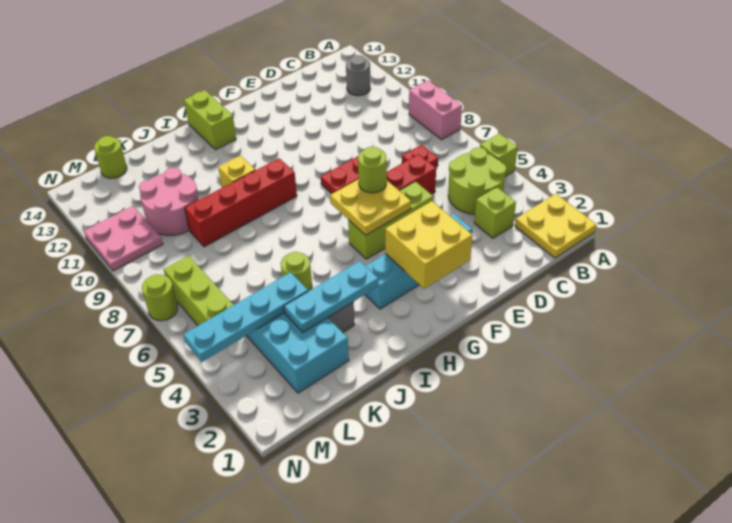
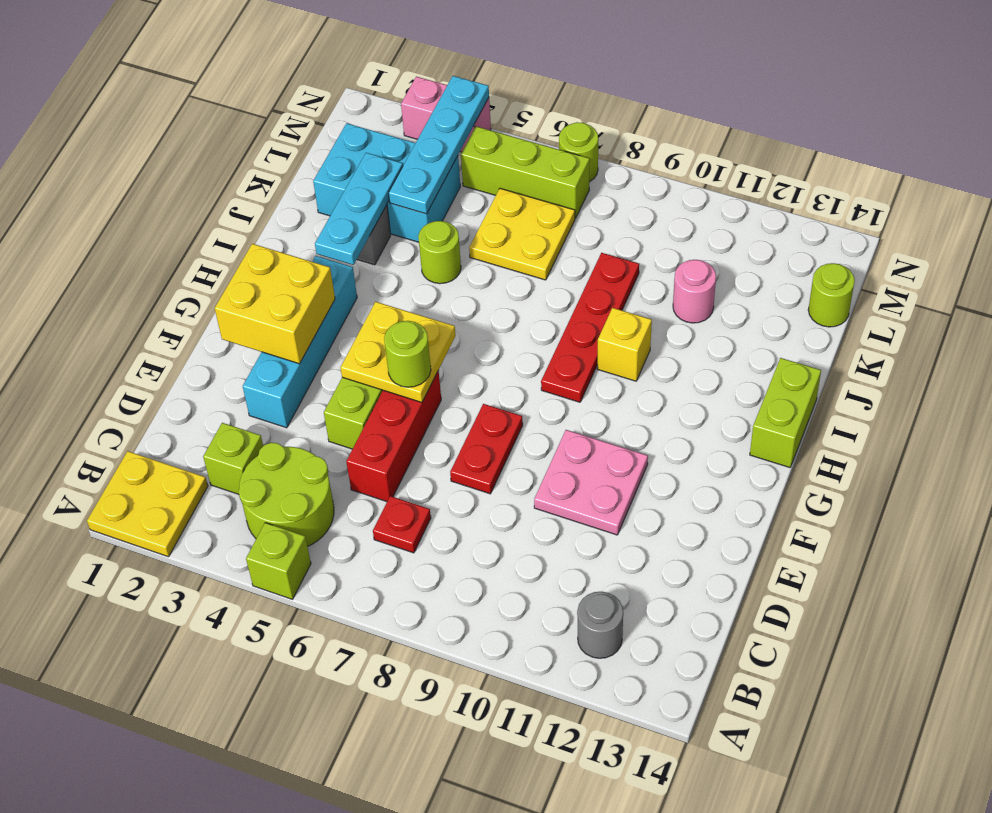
pink 1x2 brick [409,80,462,140] -> pink 1x2 brick moved to [401,77,491,152]
red 1x4 brick [185,158,297,247] -> red 1x4 plate [541,253,639,402]
lime 1x2 brick [184,90,236,150] -> lime 1x2 brick turned to [750,358,821,467]
none -> yellow 2x2 plate [469,188,575,280]
pink 2x2 round brick [139,168,199,236] -> pink 1x1 round brick [673,260,716,323]
pink 2x2 plate [84,206,163,271] -> pink 2x2 plate moved to [534,430,648,535]

